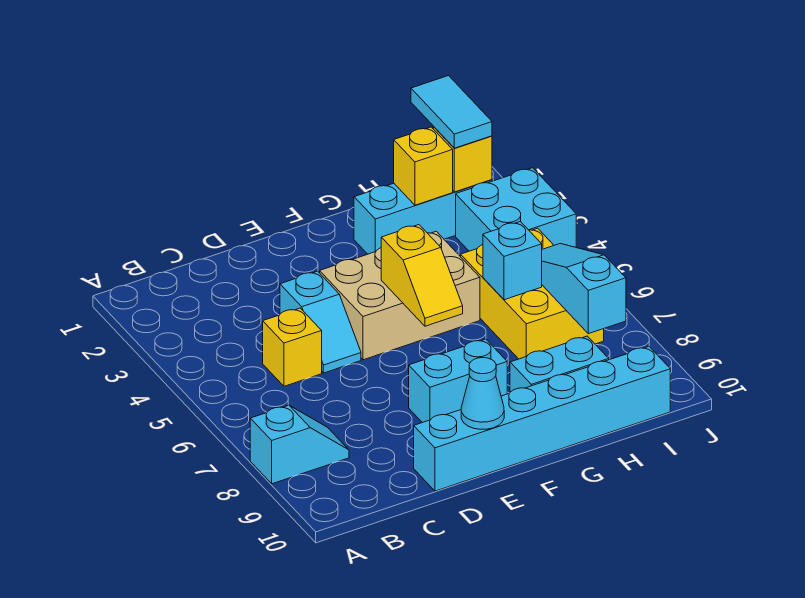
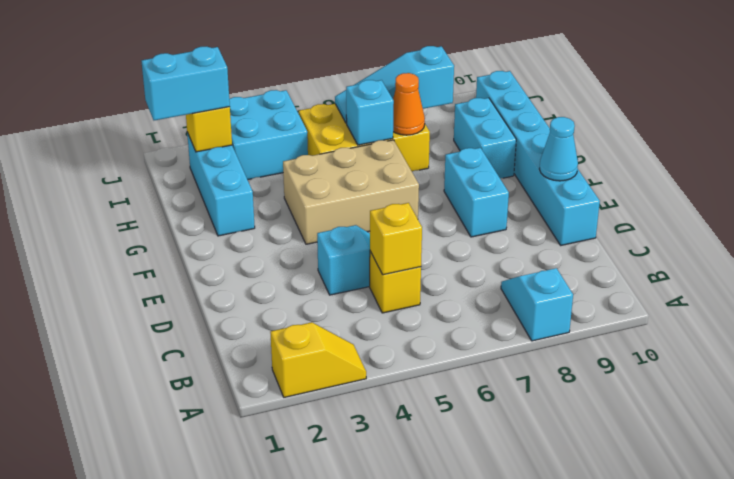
tan 2x3 brick [320,231,480,360] -> tan 2x3 brick turned to [283,140,419,244]
yellow 1x2 slope [381,225,463,326] -> yellow 1x2 slope moved to [270,322,366,397]
yellow 1x1 brick [394,127,453,205] -> yellow 1x1 brick moved to [370,203,422,275]
none -> orange 1x1 cone [393,73,425,135]
cyan 1x2 tile [411,76,492,148] -> cyan 1x2 brick [141,47,230,120]

